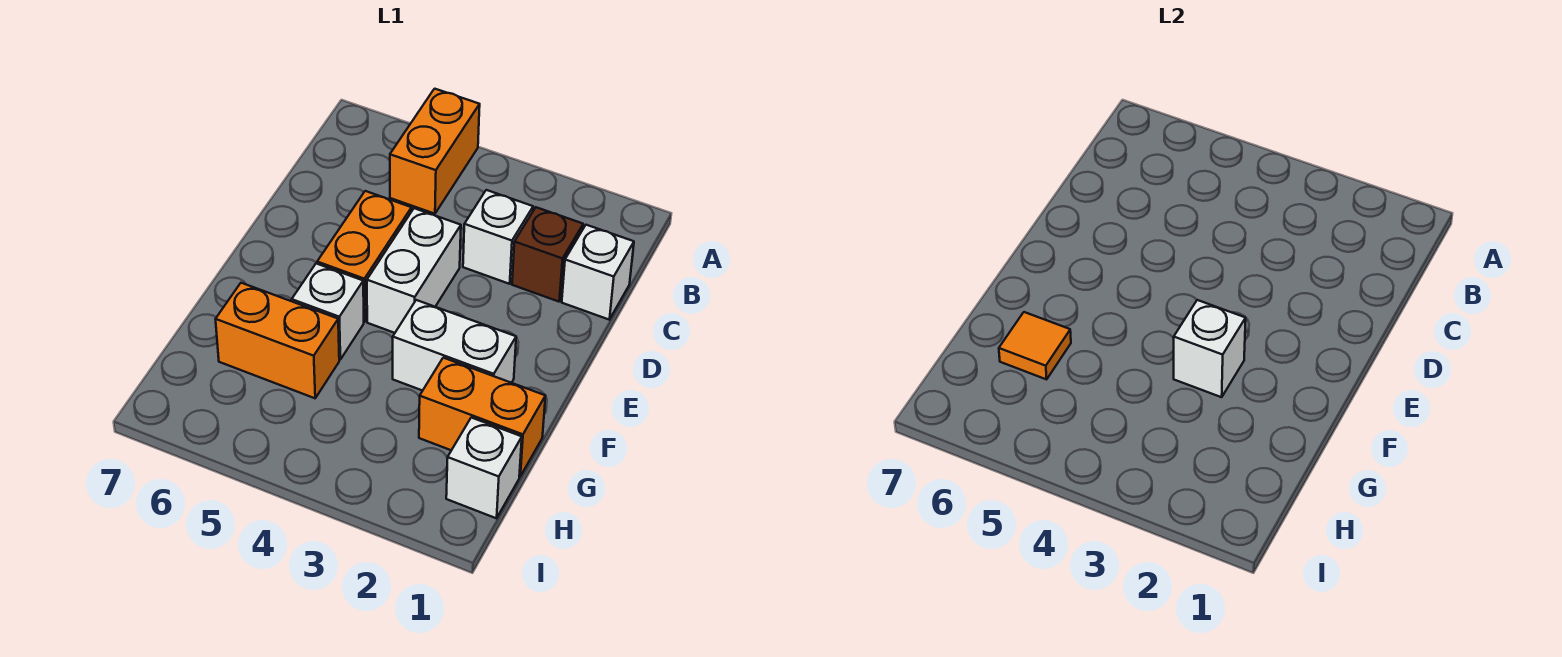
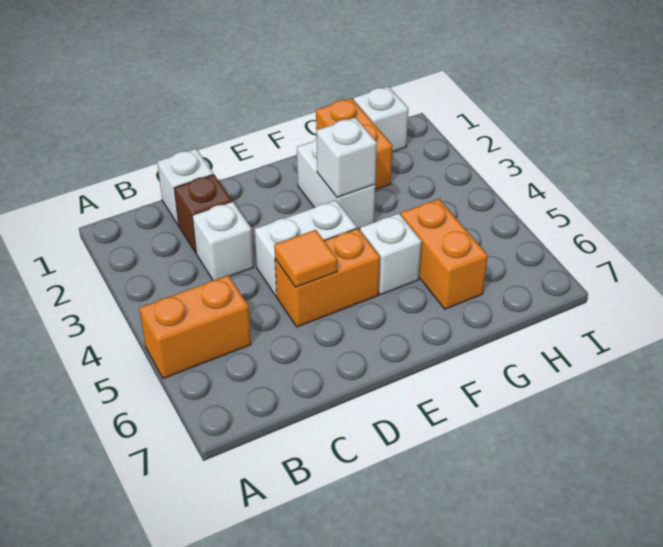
orange 1x1 tile [999,312,1071,379] -> orange 1x1 tile moved to [274,230,337,287]

